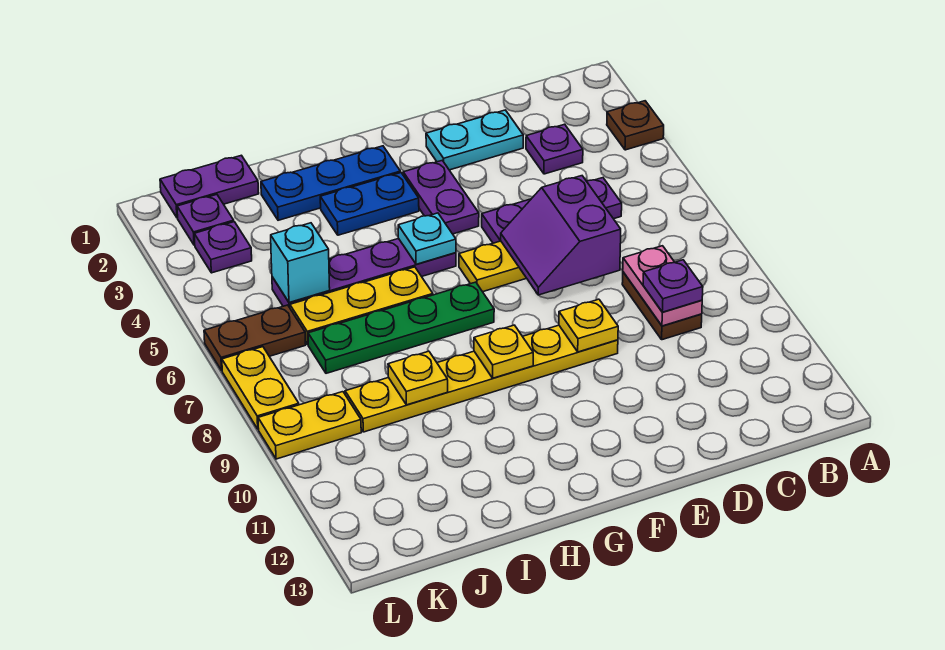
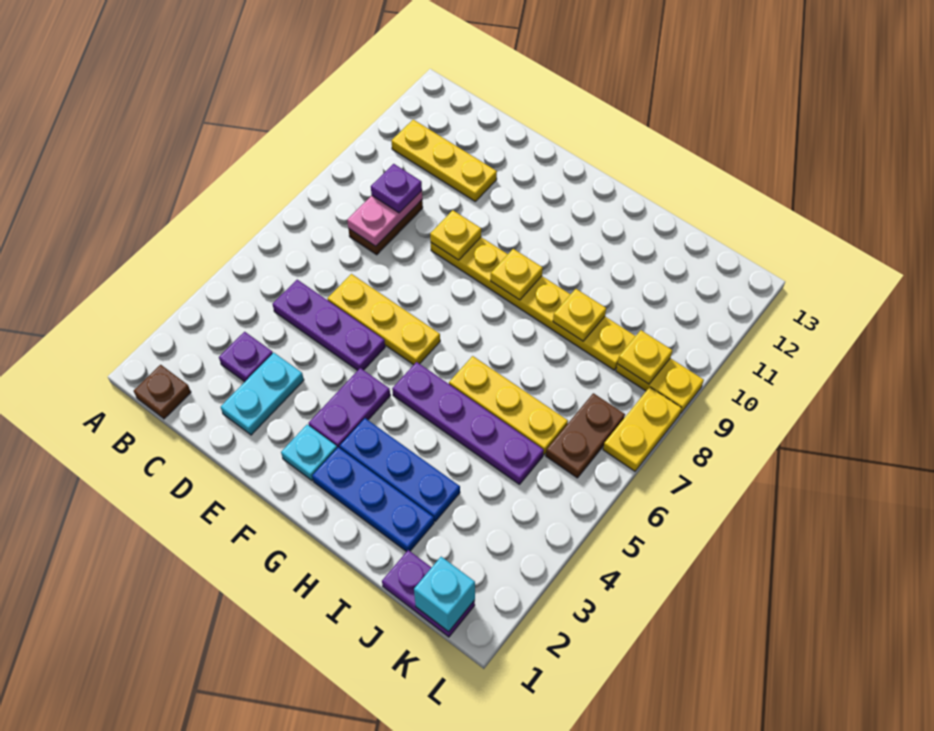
brown 1x1 plate [607,101,664,150] -> brown 1x1 plate moved to [134,365,191,419]
none -> yellow 1x3 plate [392,120,497,201]
cyan 1x2 plate [426,110,523,170] -> cyan 1x2 plate turned to [221,353,304,435]
purple 2x2 slope [501,176,621,295] -> none
blue 1x2 plate [320,173,419,235] -> blue 1x3 plate [340,418,460,521]
cyan 1x1 plate [398,213,456,264] -> cyan 1x1 plate moved to [281,425,337,481]
green 1x4 plate [308,282,494,373] -> none
cyan 1x1 brick [271,223,330,303] -> cyan 1x1 brick moved to [414,557,475,632]
purple 1x1 plate [177,195,234,245] -> none
purple 1x1 plate [194,222,252,273] -> none
brown 1x2 plate [204,305,306,371] -> brown 1x2 plate turned to [546,393,625,478]
none -> yellow 1x1 plate [618,330,672,384]

